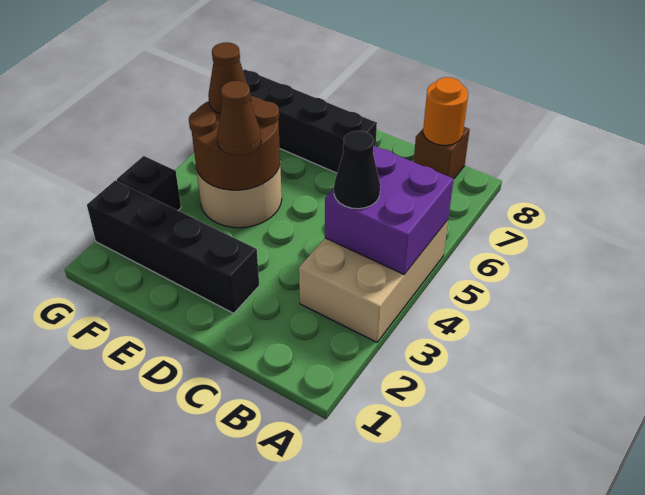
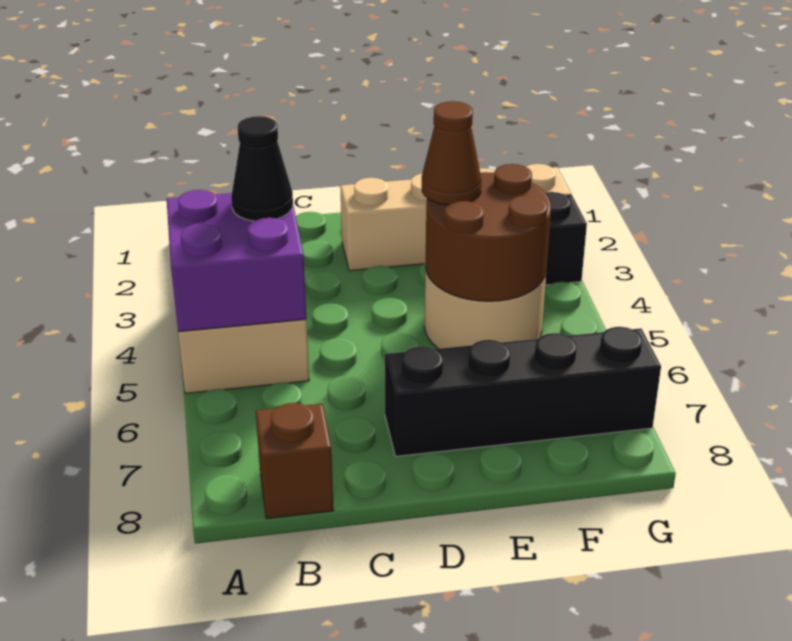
orange 1x1 round brick [423,77,468,145] -> none
black 1x4 brick [87,180,259,313] -> tan 1x4 brick [340,164,571,271]
brown 1x1 cone [208,42,251,114] -> none

